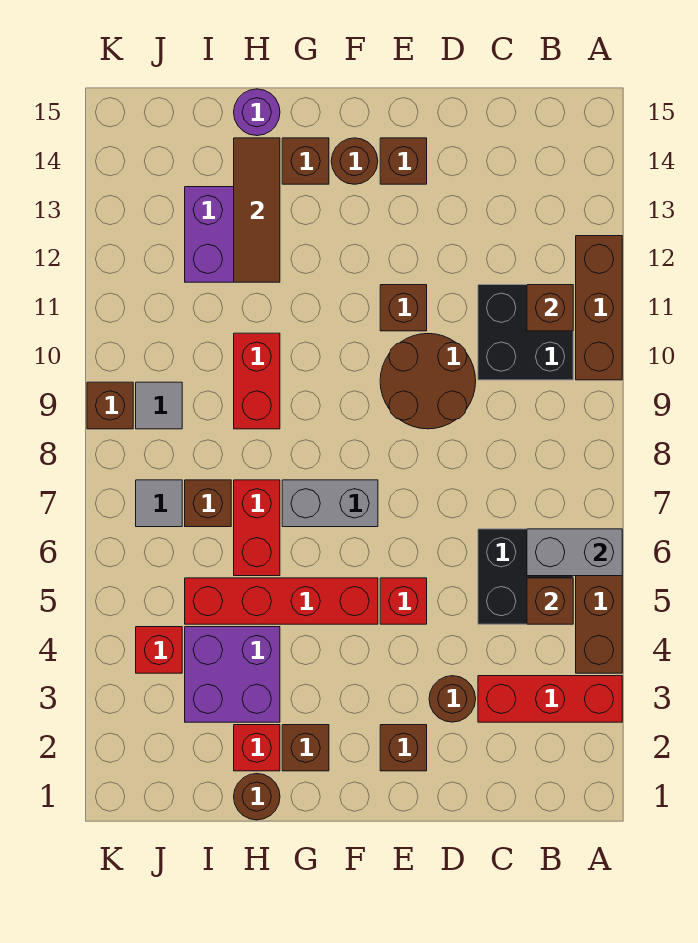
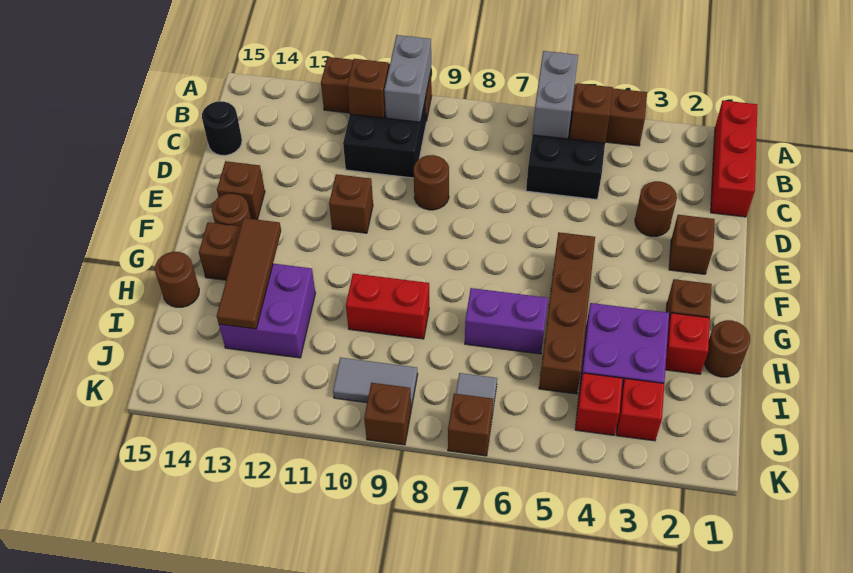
red 1x3 brick [478,676,622,722] -> red 1x3 brick moved to [711,101,757,217]
none -> black 1x1 round brick [202,101,242,155]
brown 2x2 round brick [380,334,476,429] -> brown 1x1 round brick [414,155,449,210]
red 1x1 brick [380,578,427,624] -> red 1x1 brick moved to [616,379,664,441]
red 1x4 brick [185,578,378,624] -> brown 1x4 brick [539,232,595,394]
grey 1x2 brick [282,480,378,527] -> grey 1x2 brick moved to [384,35,431,122]
red 1x2 brick [234,480,280,576] -> purple 1x2 brick [465,288,548,354]
brown 1x3 tile [234,138,280,282] -> brown 1x3 tile turned to [217,218,281,329]
purple 1x1 round brick [234,89,280,136] -> brown 1x1 round brick [155,252,199,307]
brown 1x1 brick [185,480,231,527] -> brown 1x1 brick moved to [448,394,493,456]
grey 1x1 tile [136,382,182,429] -> grey 1x2 tile [333,358,418,408]

